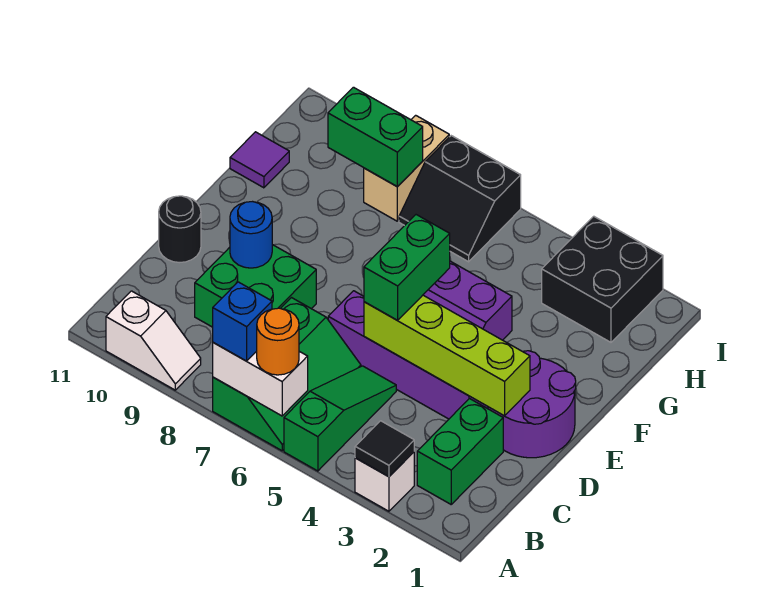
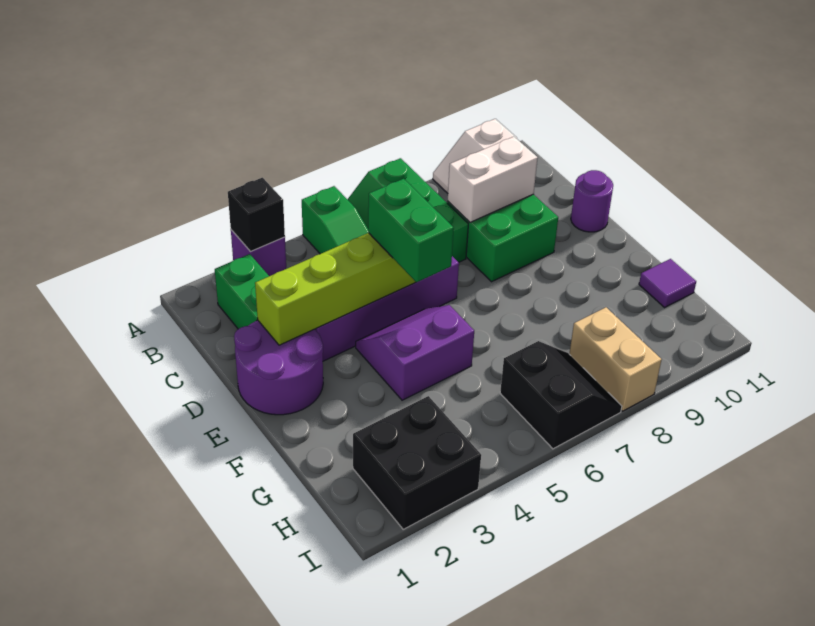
white 1x1 brick [355,452,414,511] -> purple 1x1 brick [231,230,286,276]
black 1x1 tile [355,421,414,477] -> black 1x1 brick [228,178,285,251]
white 1x2 brick [213,343,308,416] -> white 1x2 brick moved to [448,137,538,222]
orange 1x1 round brick [257,308,299,375] -> none
blue 1x1 brick [213,282,272,361] -> none
blue 1x1 round brick [230,202,272,268] -> none
black 1x1 round brick [159,196,201,263] -> purple 1x1 round brick [571,170,613,232]
black 2x2 slope [399,136,521,262] -> black 2x2 slope turned to [500,341,622,449]
green 1x2 brick [328,87,423,187] -> none

